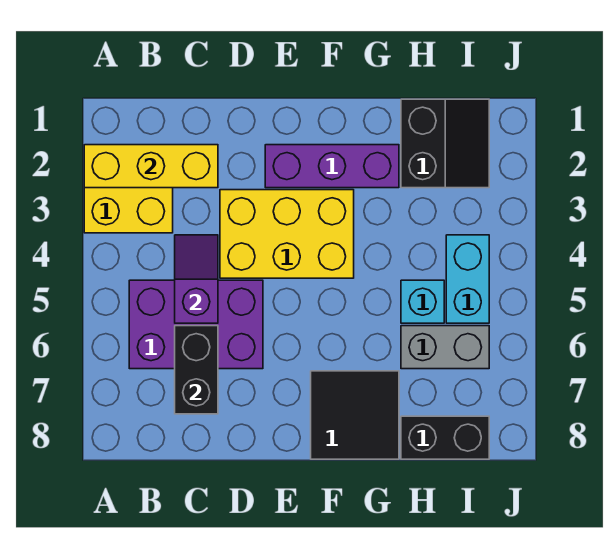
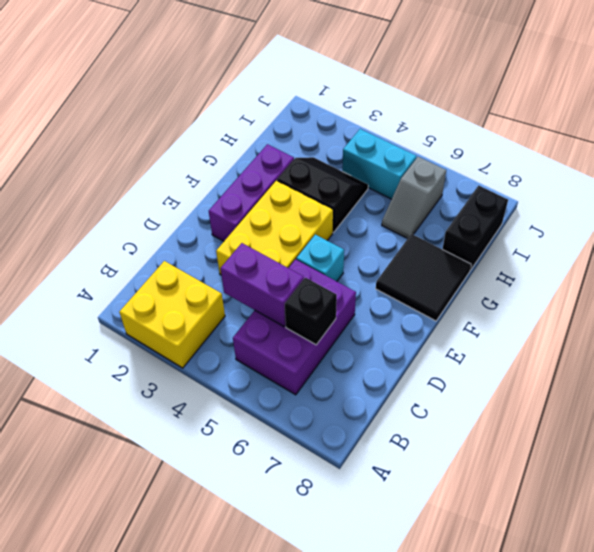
yellow 1x3 brick [84,145,218,188] -> none
purple 1x2 slope [175,235,218,323] -> purple 1x2 brick [220,243,304,326]
black 1x2 brick [175,326,218,414] -> black 1x1 brick [285,278,337,345]
black 2x2 slope [401,99,489,188] -> black 2x2 slope moved to [277,157,368,233]
cyan 1x1 brick [401,280,444,323] -> cyan 1x1 brick moved to [296,234,344,281]
grey 1x2 brick [401,326,489,369] -> grey 1x2 slope [382,157,446,239]

